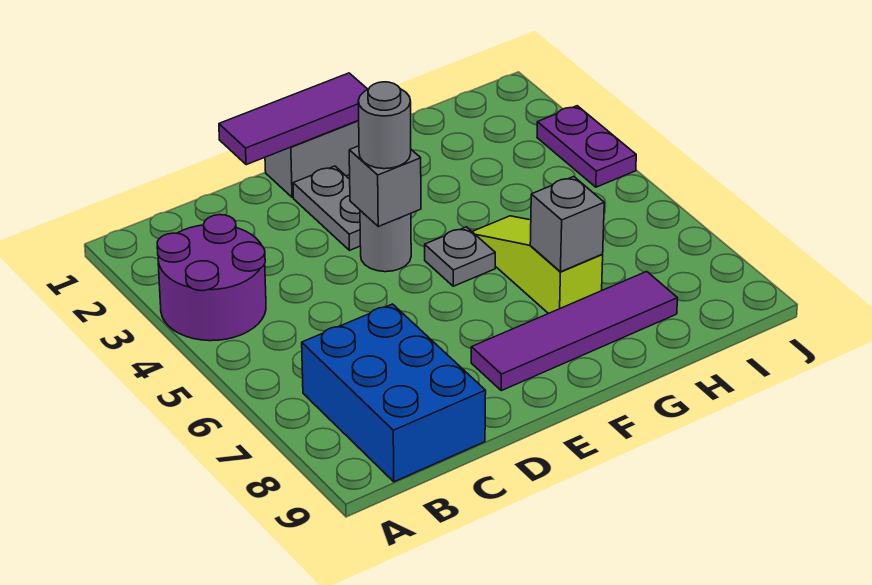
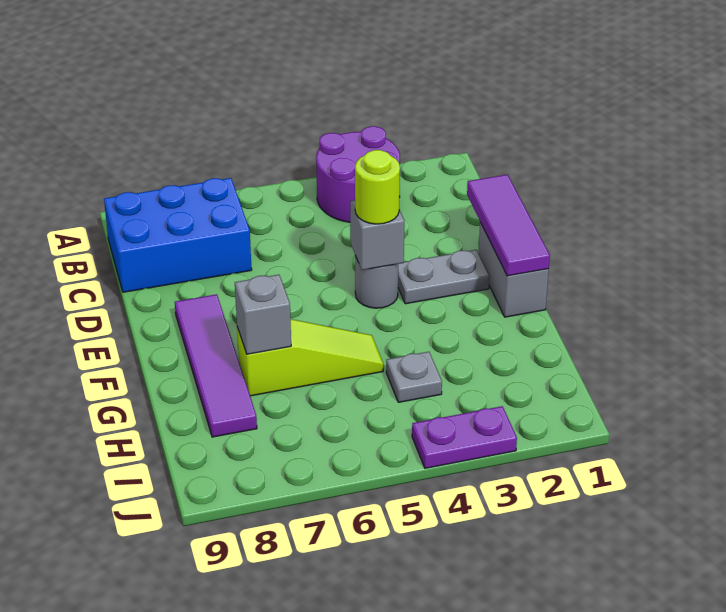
grey 1x1 round brick [358,82,411,169] -> lime 1x1 round brick [355,150,400,224]
grey 1x1 plate [425,227,495,286] -> grey 1x1 plate moved to [386,352,442,402]

